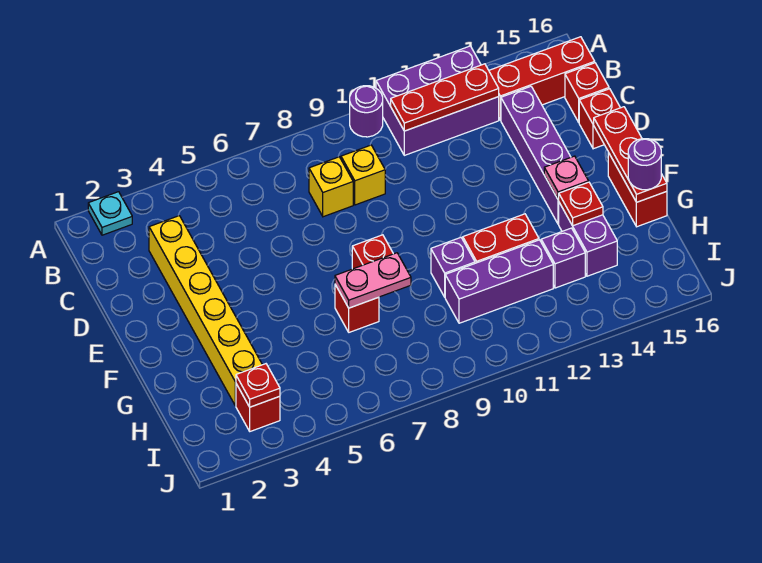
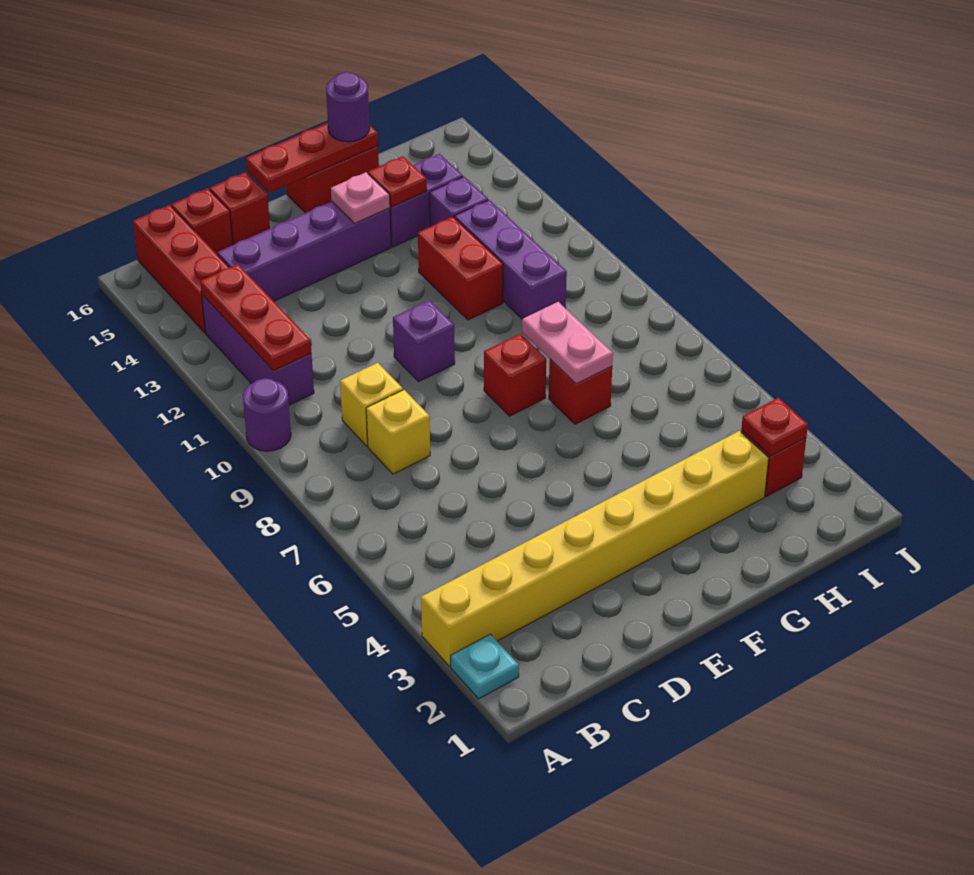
purple 2x3 brick [376,46,499,155] -> purple 1x3 brick [202,295,314,405]
yellow 1x6 brick [149,216,262,406] -> yellow 1x8 brick [421,431,769,666]
purple 1x1 brick [431,238,475,297] -> purple 1x1 brick moved to [393,300,455,381]

